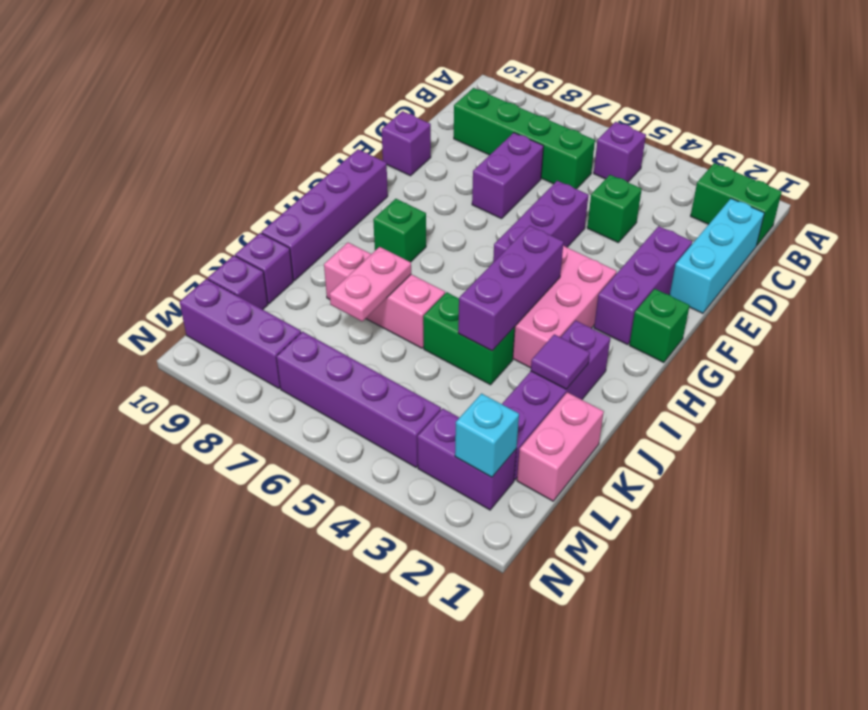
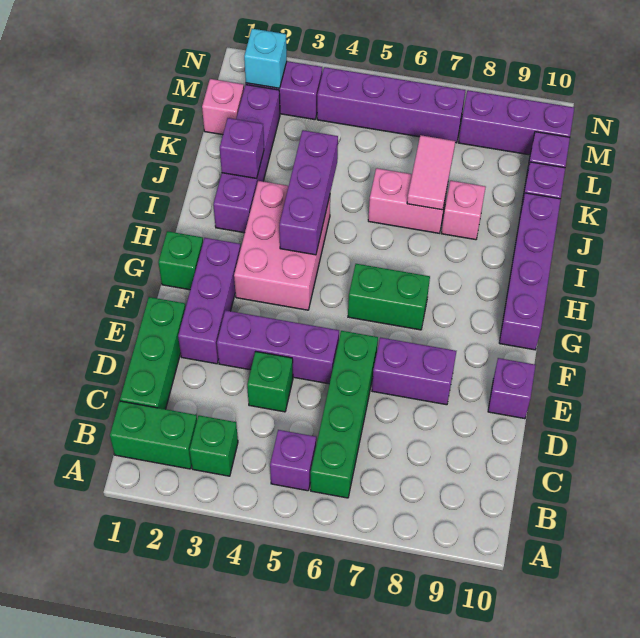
cyan 1x3 brick [669,199,764,313] -> green 1x3 brick [120,297,186,409]
green 1x4 brick [454,88,595,189] -> green 1x4 brick turned to [311,331,378,498]
purple 1x2 brick [472,133,544,219] -> purple 1x2 brick turned to [372,337,456,405]
purple 1x3 brick [493,181,588,262] -> purple 1x3 brick turned to [217,310,339,384]
green 1x1 brick [373,199,426,262] -> green 1x1 brick moved to [190,415,238,476]
purple 1x1 tile [531,334,590,389] -> purple 1x1 brick [220,118,264,178]
green 1x2 brick [423,292,515,385] -> green 1x2 brick moved to [348,264,430,330]
pink 1x2 plate [330,247,411,321] -> pink 1x2 tile [407,135,455,210]
pink 1x2 brick [517,392,604,501] -> pink 1x1 brick [202,79,244,135]

